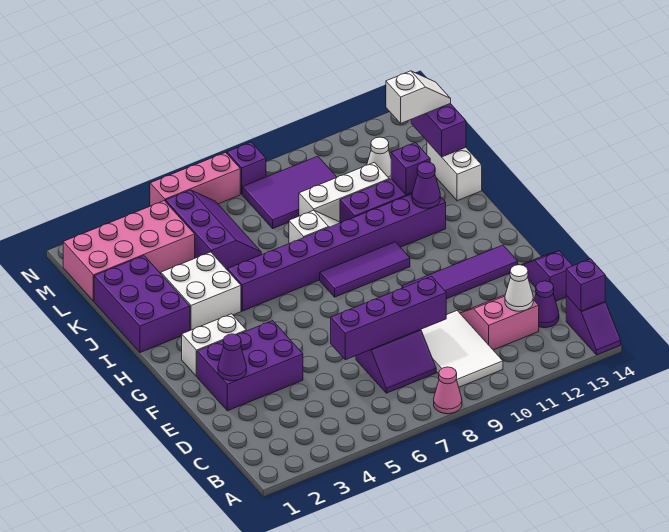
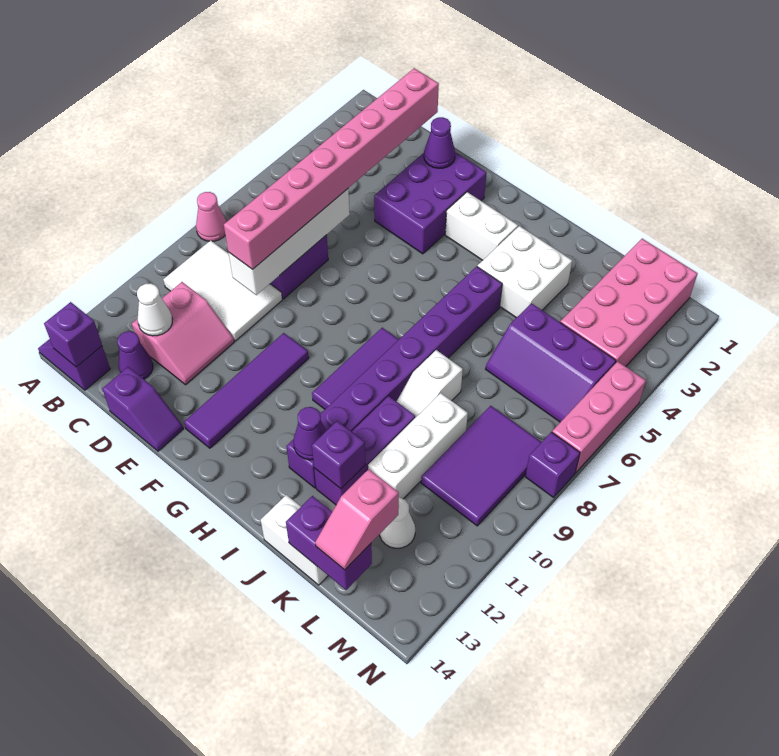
none -> pink 1x8 brick [224,68,439,270]
purple 1x4 brick [331,276,446,360] -> white 1x4 brick [228,188,350,295]
white 1x2 brick [182,314,246,376] -> white 1x2 brick turned to [445,192,518,260]
purple 2x3 brick [94,256,190,353] -> none
white 1x2 slope [386,71,451,123] -> pink 1x2 slope [315,469,399,570]

